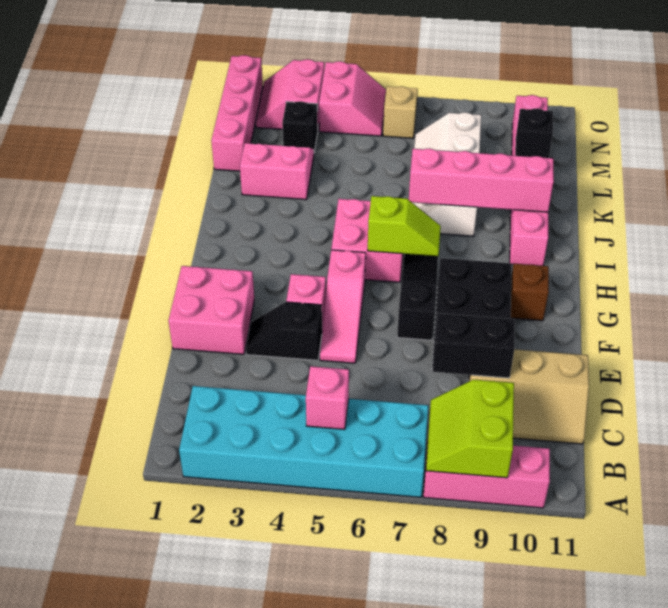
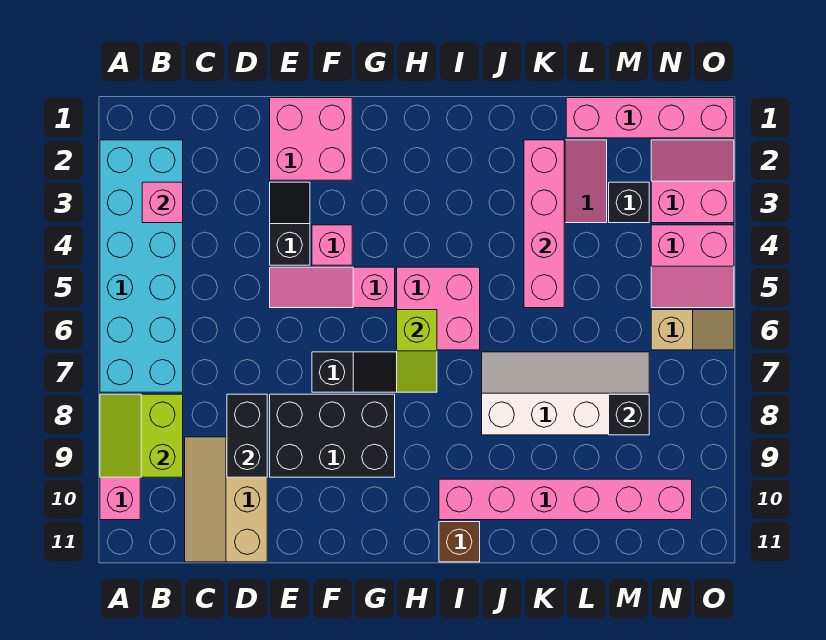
lime 2x2 slope [426,379,514,478] -> lime 2x2 slope turned to [100,394,183,477]
pink 1x1 brick [306,366,349,429] -> pink 1x1 brick moved to [142,182,183,223]
brown 1x1 brick [511,264,549,321] -> brown 1x1 brick moved to [439,522,480,562]
pink 1x4 brick [409,148,554,212] -> pink 1x4 brick moved to [524,140,564,308]
black 1x1 brick [515,108,553,158] -> black 1x1 brick moved to [609,394,649,435]

